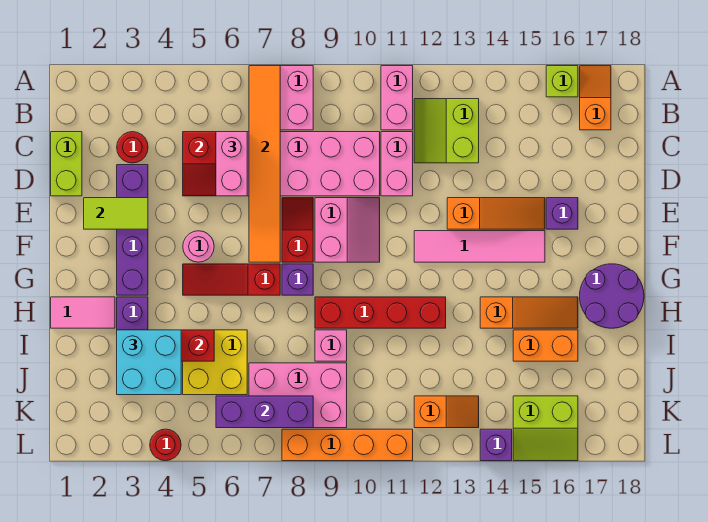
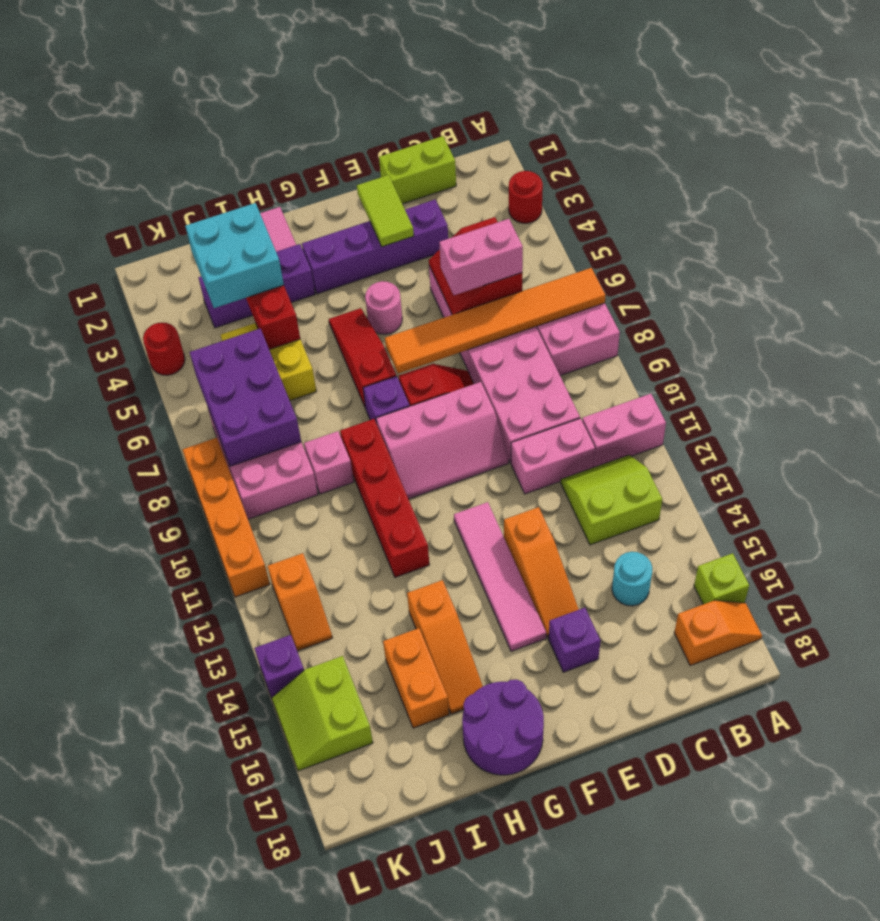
red 1x1 round brick [117,132,148,163] -> red 1x1 round brick moved to [509,171,543,223]
none -> cyan 1x1 round brick [612,552,652,606]
pink 2x2 slope [315,198,380,262] -> pink 2x3 slope [376,382,509,499]
purple 1x3 brick [216,396,313,428] -> purple 2x3 brick [190,329,301,466]

